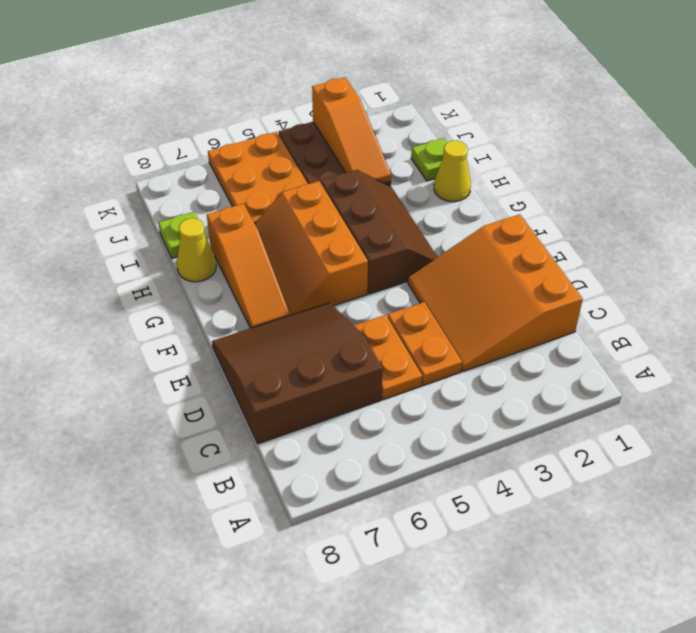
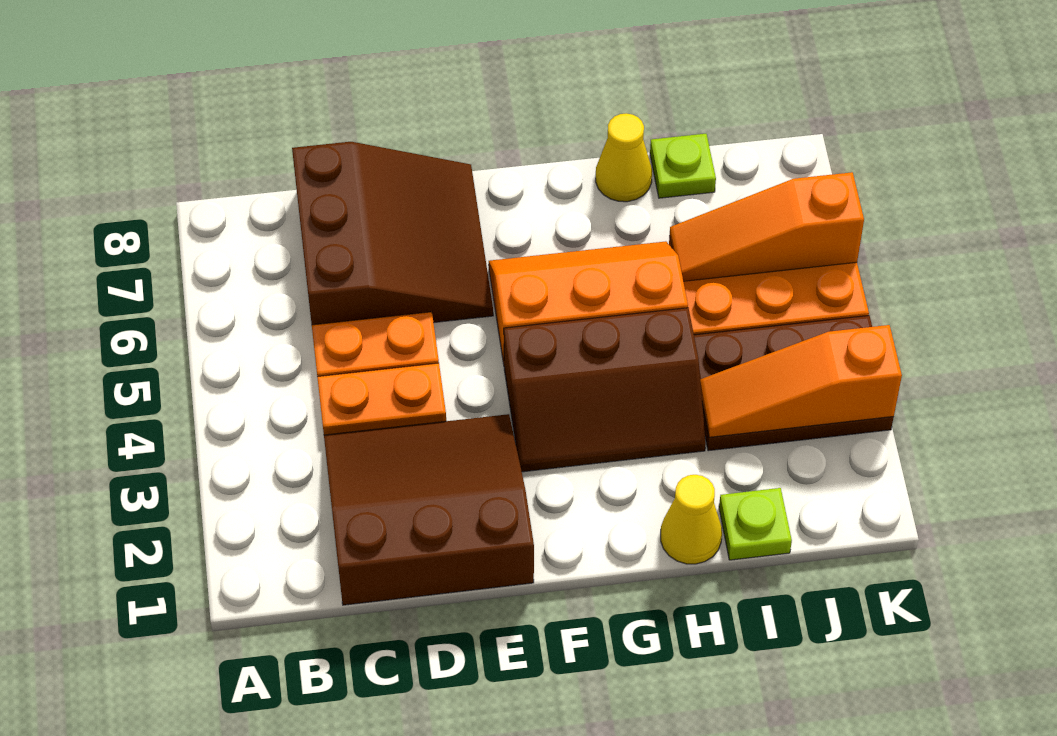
orange 3x3 slope [408,214,583,371] -> brown 3x3 slope [324,414,534,605]
orange 1x3 slope [207,204,290,328] -> orange 1x3 slope moved to [670,172,864,281]

